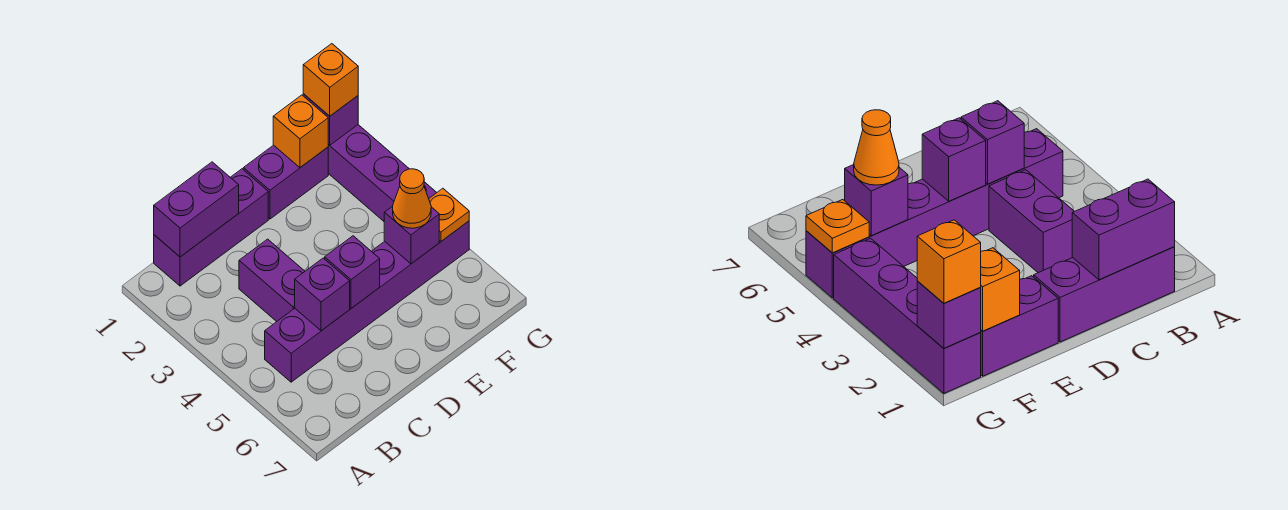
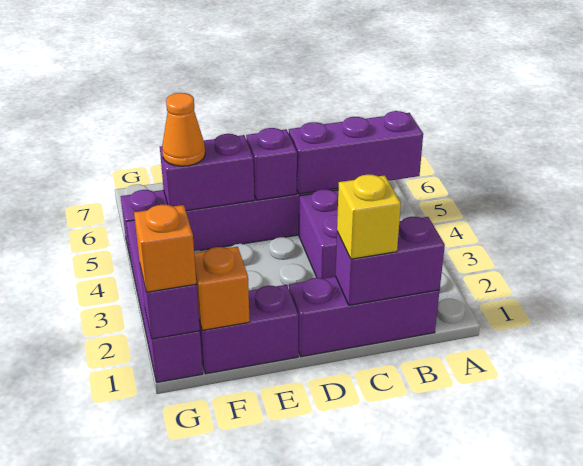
none -> yellow 1x1 brick [337,175,401,259]
purple 1x1 brick [295,258,350,331] -> purple 1x3 brick [289,111,423,194]
purple 1x1 brick [384,206,439,264] -> purple 1x2 brick [160,134,254,211]
orange 1x1 plate [429,188,469,241] -> none

